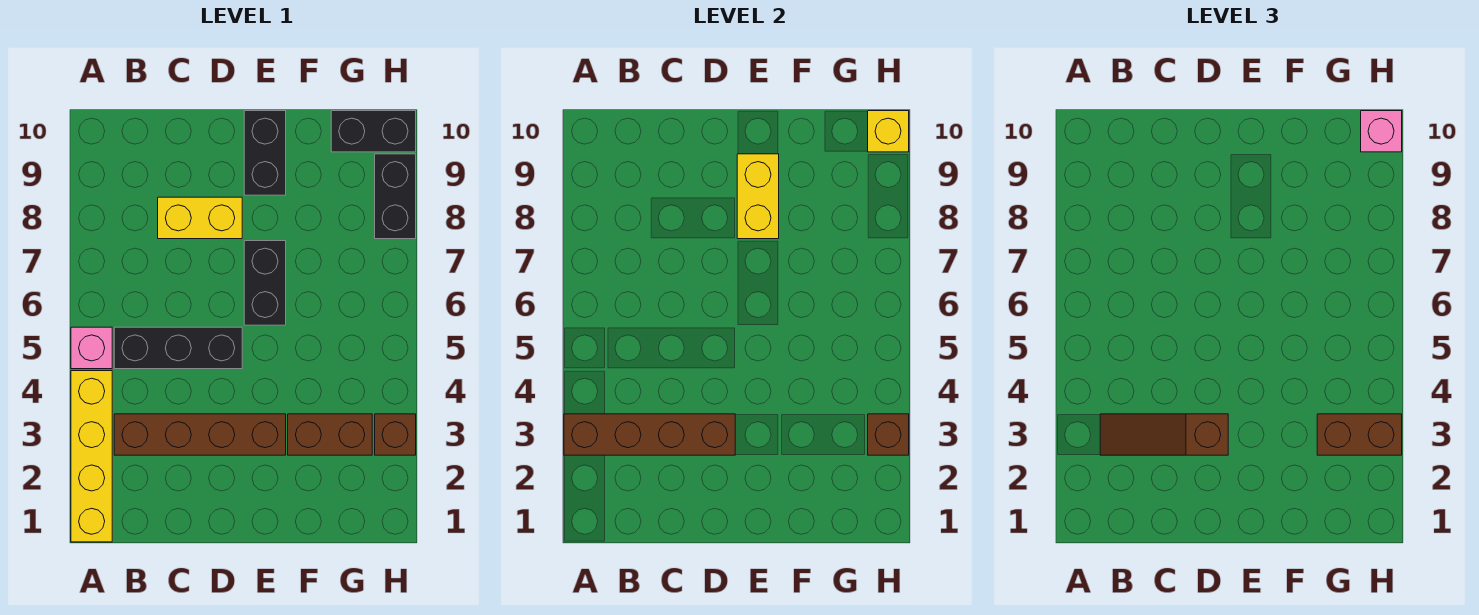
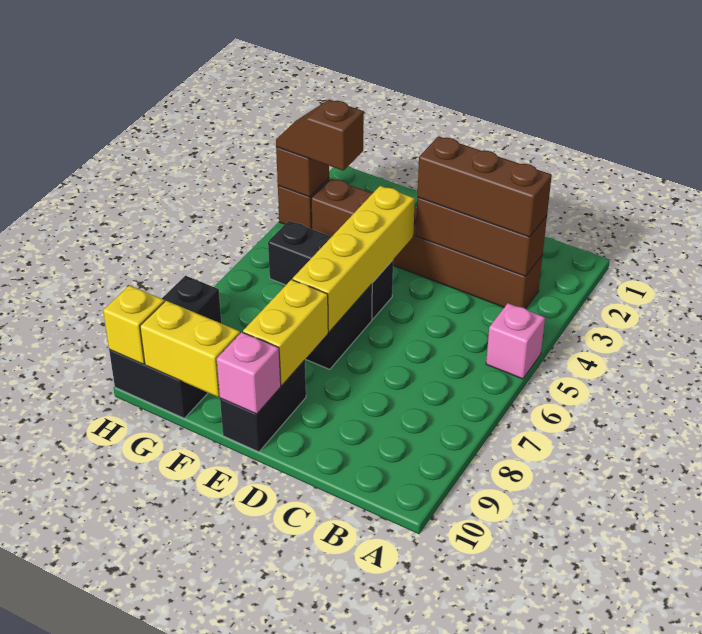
yellow 1x4 brick [71,371,112,542] -> yellow 1x4 brick moved to [292,186,415,332]
brown 1x4 brick [564,414,735,455] -> brown 1x3 brick [416,198,547,276]
brown 1x3 slope [1100,414,1228,455] -> brown 1x3 brick [417,136,552,237]
black 1x3 brick [114,327,242,369] -> black 1x3 brick moved to [268,221,393,319]
yellow 1x2 brick [158,197,242,239] -> yellow 1x2 brick moved to [140,301,240,397]
brown 1x2 brick [1317,414,1402,455] -> brown 1x2 slope [276,100,364,171]
pink 1x1 brick [1361,111,1402,152] -> pink 1x1 brick moved to [217,332,281,414]

